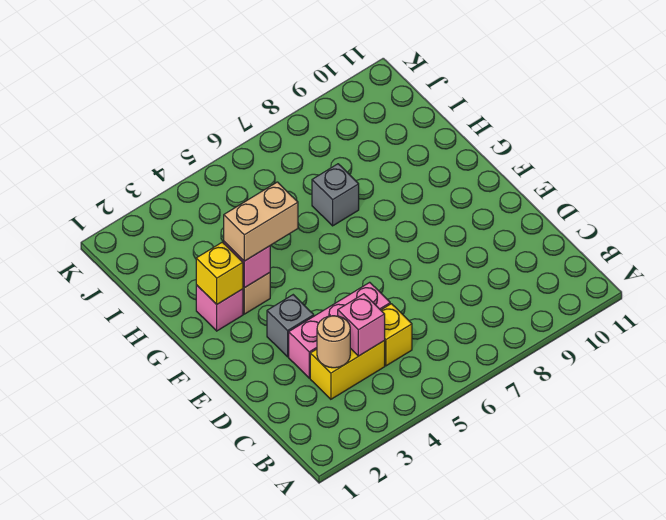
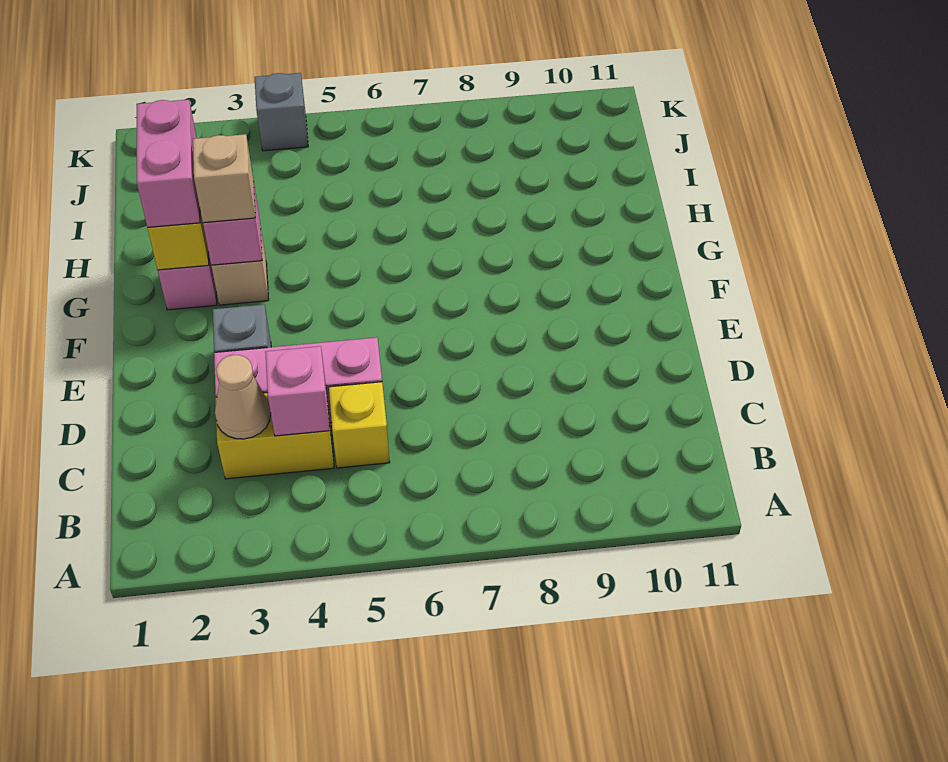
tan 1x1 round brick [317,316,350,368] -> tan 1x1 cone [215,355,271,439]
none -> pink 1x2 brick [137,100,200,227]
tan 1x2 brick [224,182,298,261] -> tan 1x1 brick [193,134,255,223]
grey 1x1 brick [312,164,359,226] -> grey 1x1 brick moved to [255,73,308,151]

